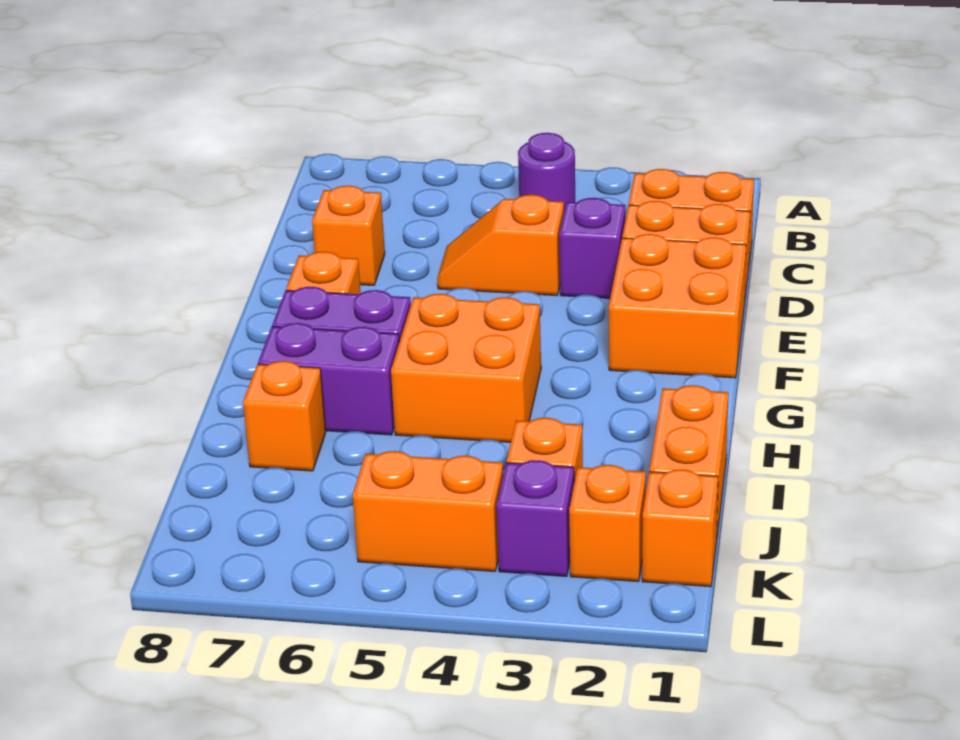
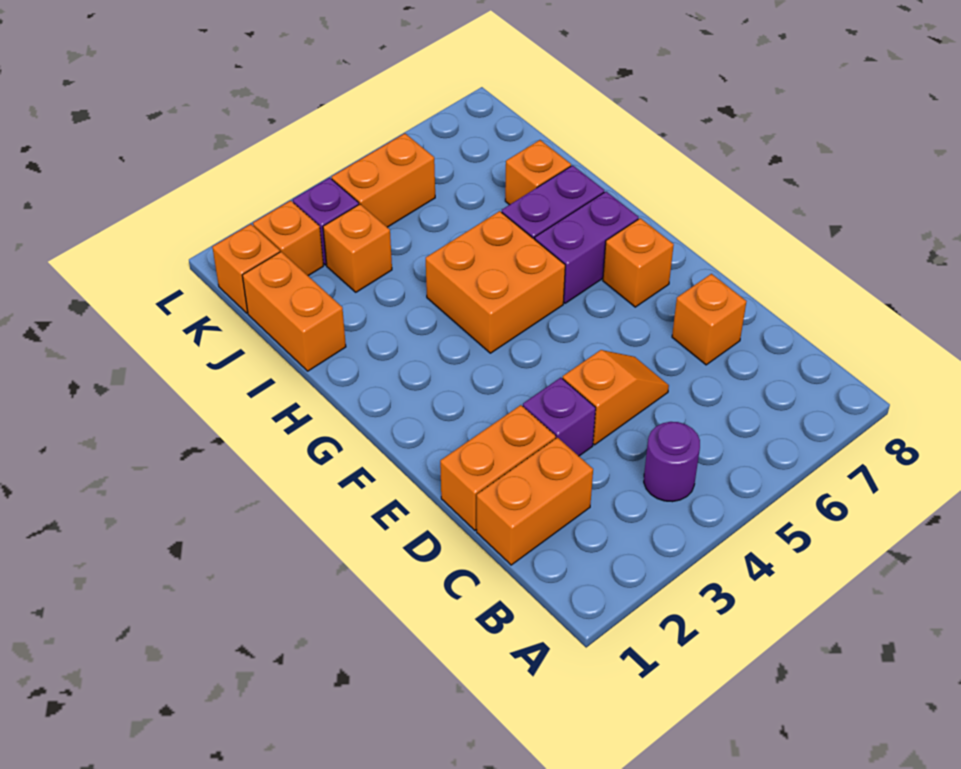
orange 2x2 brick [609,234,746,378] -> none

